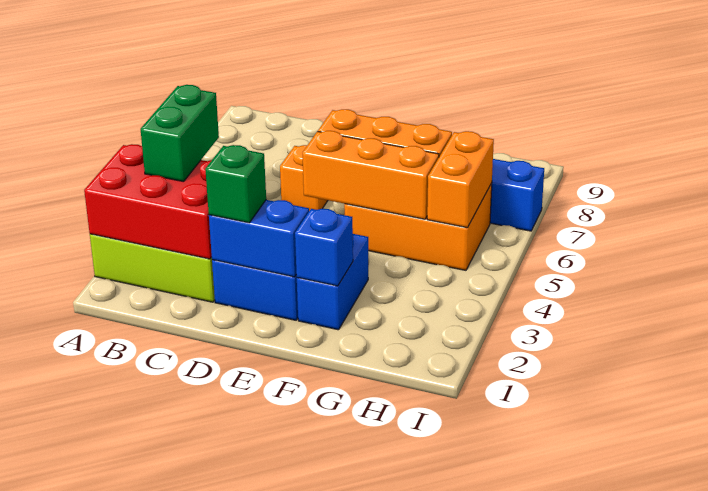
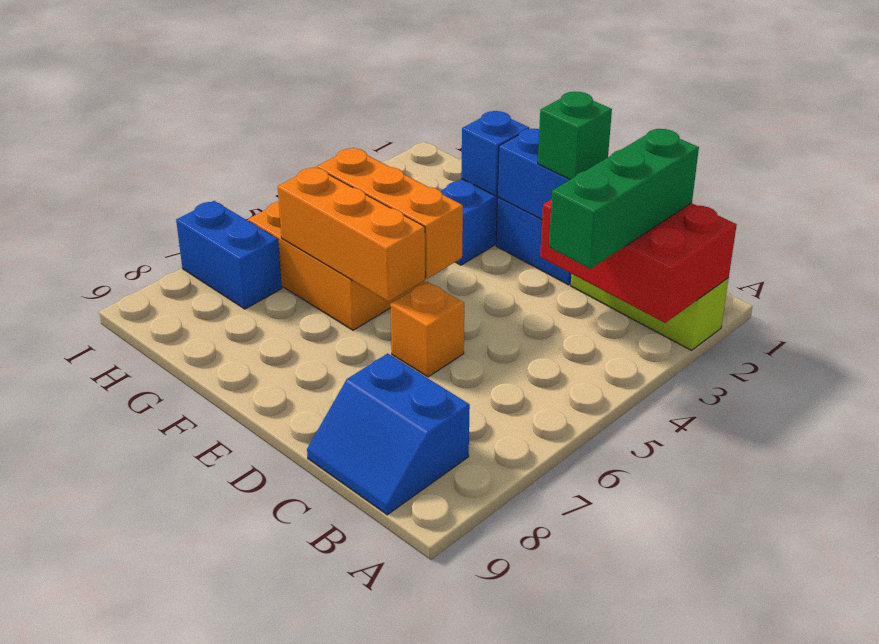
green 1x2 brick [141,85,219,182] -> green 1x3 brick [549,129,699,269]
none -> blue 2x2 slope [307,353,470,515]
orange 1x2 brick [427,131,494,228] -> none

